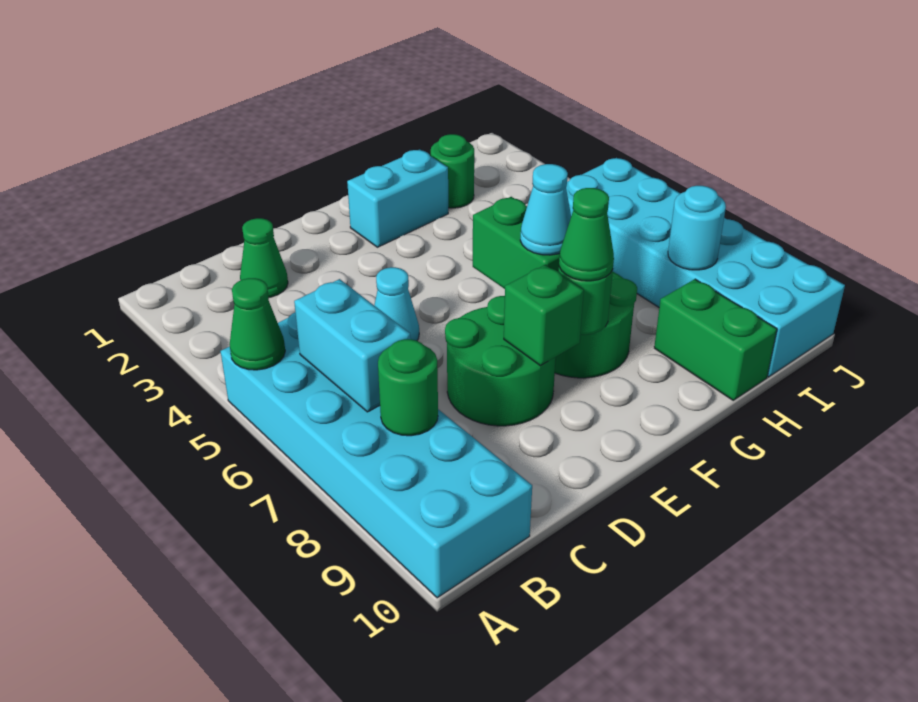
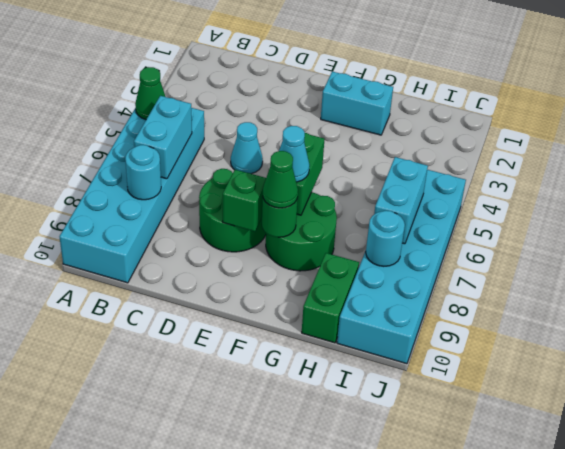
green 1x1 round brick [378,339,438,436] -> cyan 1x1 round brick [125,145,161,200]
green 1x1 cone [240,218,288,297] -> none
green 1x1 round brick [431,134,474,208] -> none
none -> cyan 1x2 brick [374,157,428,244]

